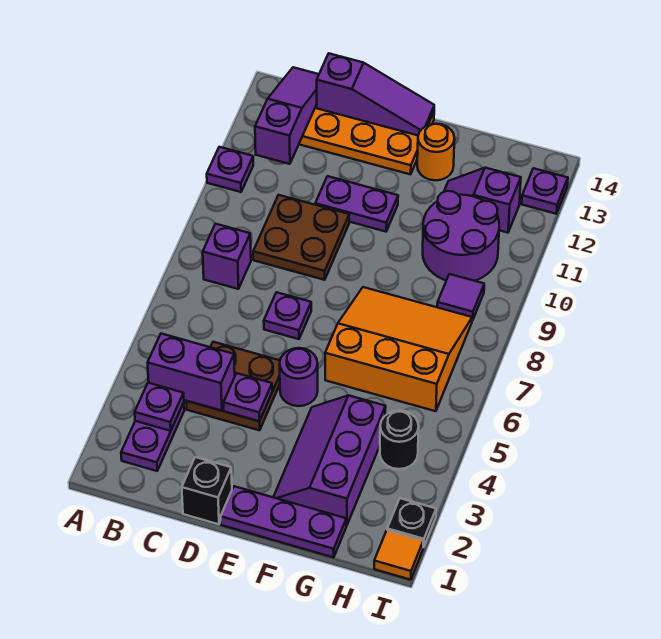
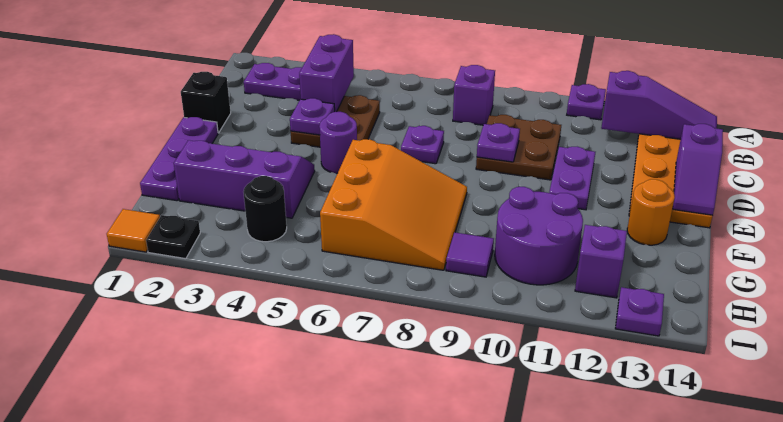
purple 1x1 plate [135,383,184,431] -> purple 1x1 plate moved to [477,123,520,162]
purple 1x3 slope [317,54,434,135] -> purple 1x2 slope [673,124,723,215]

